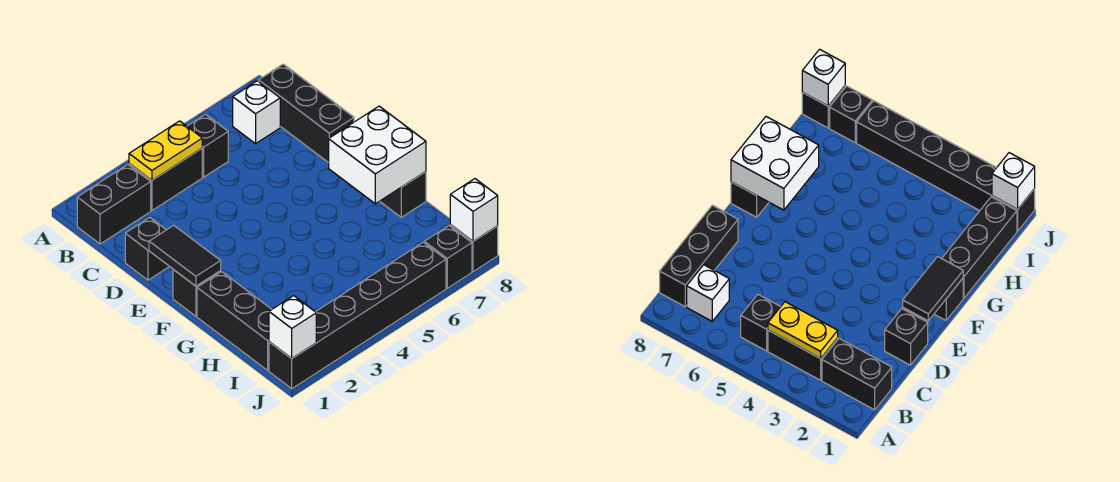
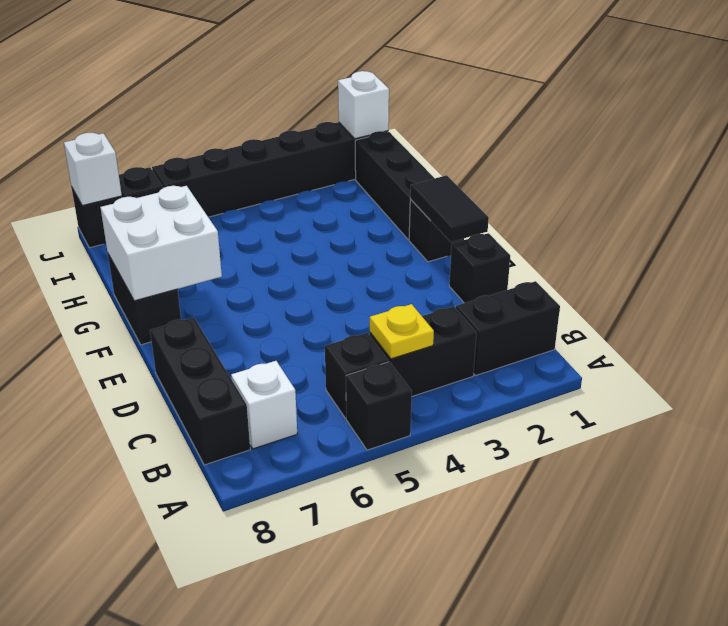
none -> black 1x1 brick [346,362,412,450]
yellow 1x2 plate [129,121,202,180] -> yellow 1x1 plate [370,304,434,359]

